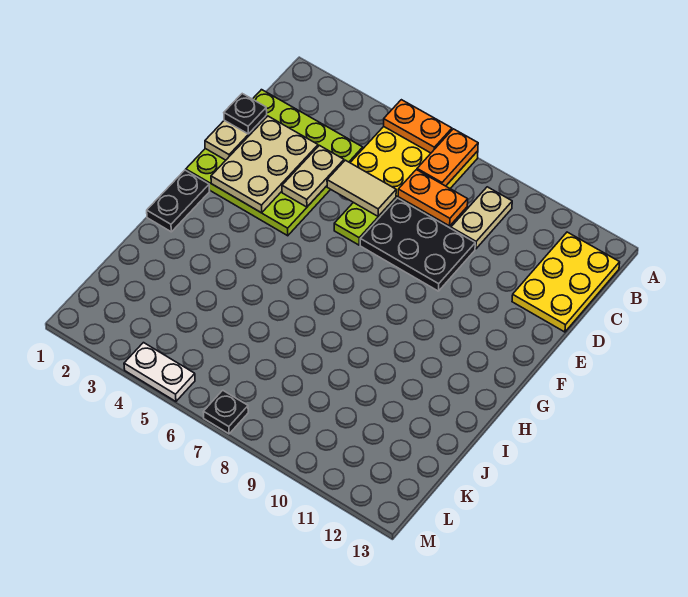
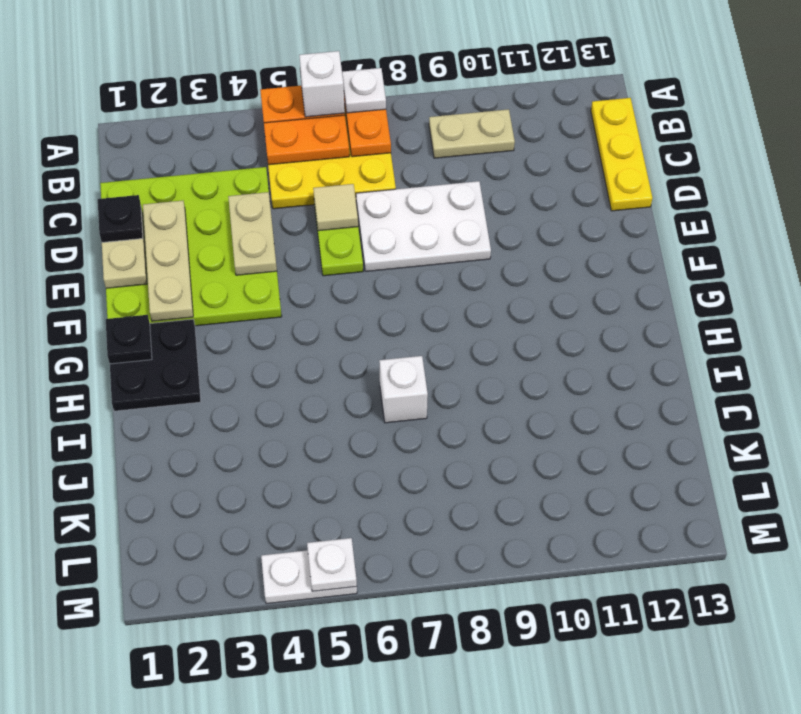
none -> white 1x1 brick [299,51,345,117]
none -> white 1x1 plate [342,68,386,113]
tan 1x2 plate [451,187,512,249] -> tan 1x2 plate turned to [429,109,515,158]
yellow 2x3 plate [512,232,620,332] -> yellow 1x3 plate [591,98,652,211]
orange 1x2 plate [398,170,468,226] -> orange 1x2 plate moved to [264,115,349,165]
tan 2x3 plate [211,116,318,213] -> tan 1x3 plate [143,201,193,321]
tan 1x2 tile [327,160,396,216] -> tan 1x1 tile [313,184,358,231]
black 2x3 plate [360,198,475,291] -> white 2x3 plate [356,181,491,271]
black 1x2 plate [147,170,210,232] -> black 2x2 plate [110,319,201,411]
none -> white 1x1 brick [379,356,428,423]
none -> white 1x1 plate [307,538,357,591]
black 1x1 plate [203,390,248,434] -> black 1x1 plate moved to [106,315,152,364]

